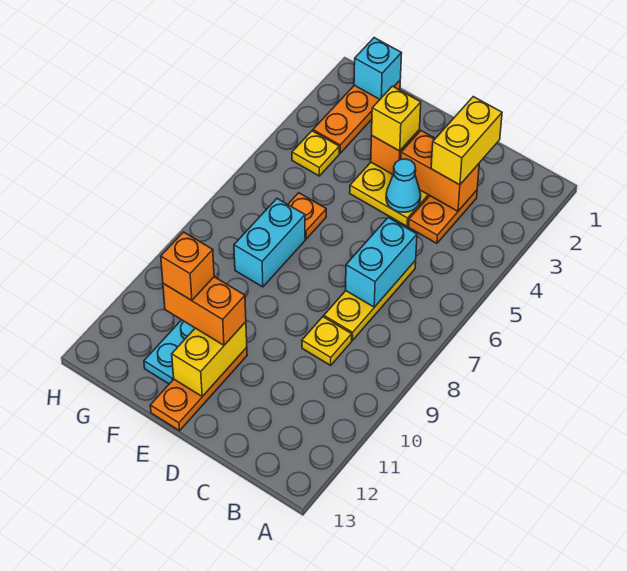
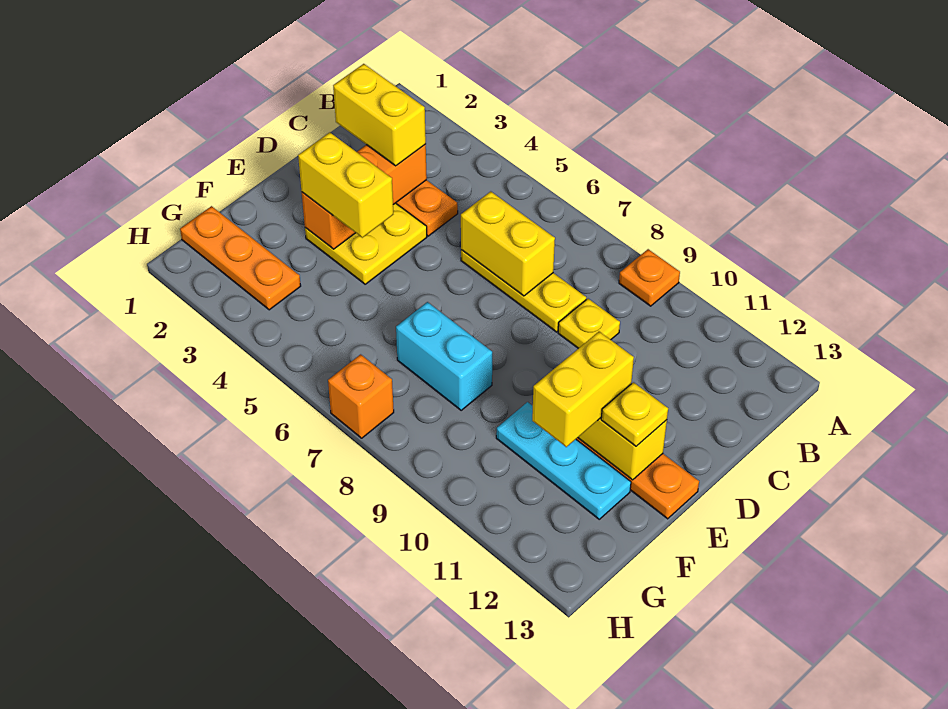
cyan 1x2 brick [346,218,417,307] -> yellow 1x2 brick [461,191,555,296]
cyan 1x1 cone [386,159,421,212] -> none
yellow 1x1 brick [372,86,421,151] -> yellow 1x2 brick [298,132,393,238]
orange 1x2 brick [163,277,246,345] -> yellow 1x2 brick [532,332,634,447]
orange 1x1 plate [288,193,326,239] -> orange 1x1 plate moved to [619,249,680,306]
orange 1x1 brick [161,232,214,301] -> orange 1x1 brick moved to [328,354,394,438]
cyan 1x1 brick [354,38,402,99] -> none
yellow 1x1 plate [292,131,339,176] -> yellow 1x1 plate moved to [601,382,668,446]

